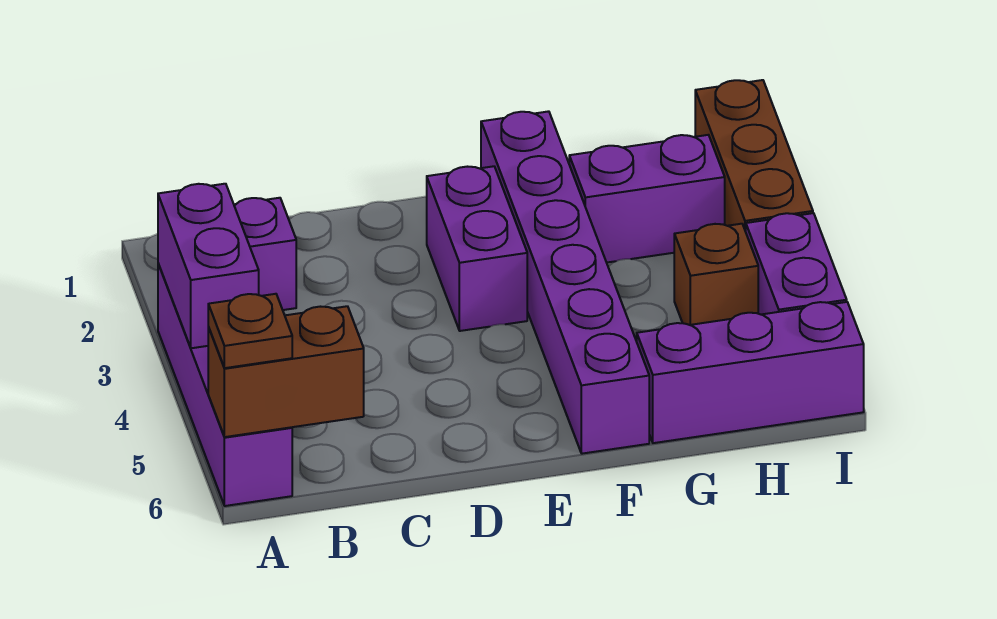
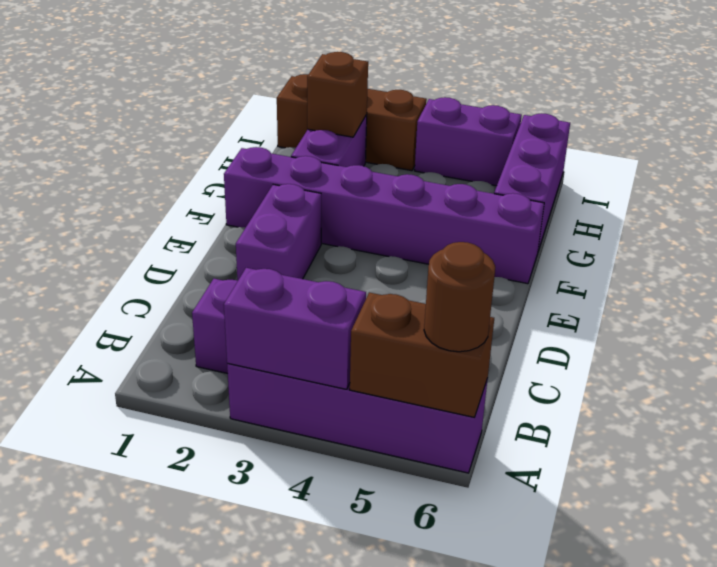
brown 1x2 brick [208,306,364,437] -> brown 1x2 brick turned to [350,293,494,417]
brown 1x1 plate [208,294,292,368] -> brown 1x1 round brick [424,242,495,352]
purple 1x2 brick [427,166,527,331] -> purple 1x2 brick turned to [236,184,321,281]
brown 1x1 brick [674,224,758,325] -> brown 1x1 brick moved to [307,52,368,137]

